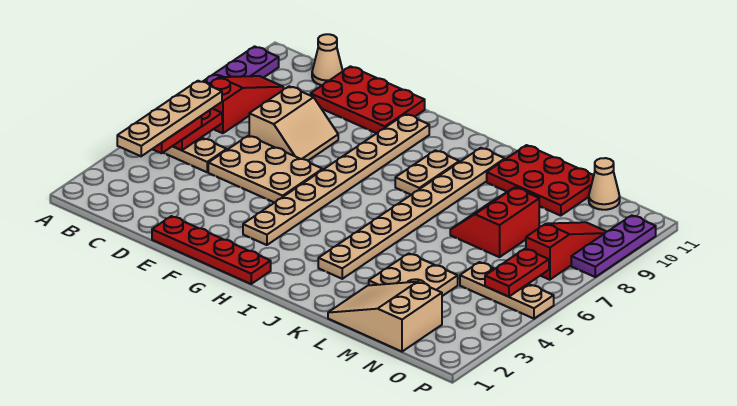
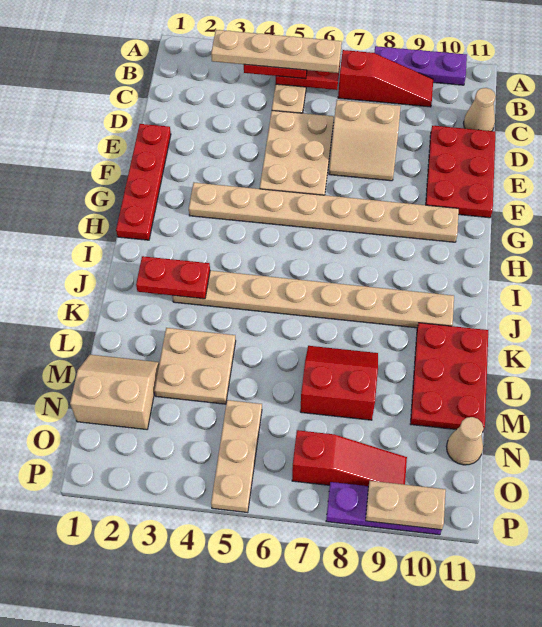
tan 1x2 plate [395,150,459,195] -> tan 1x2 plate moved to [366,481,446,530]
tan 2x3 slope [328,282,442,352] -> tan 2x2 slope [70,355,159,430]
red 1x2 plate [485,249,549,297] -> red 1x2 plate moved to [136,256,210,299]

